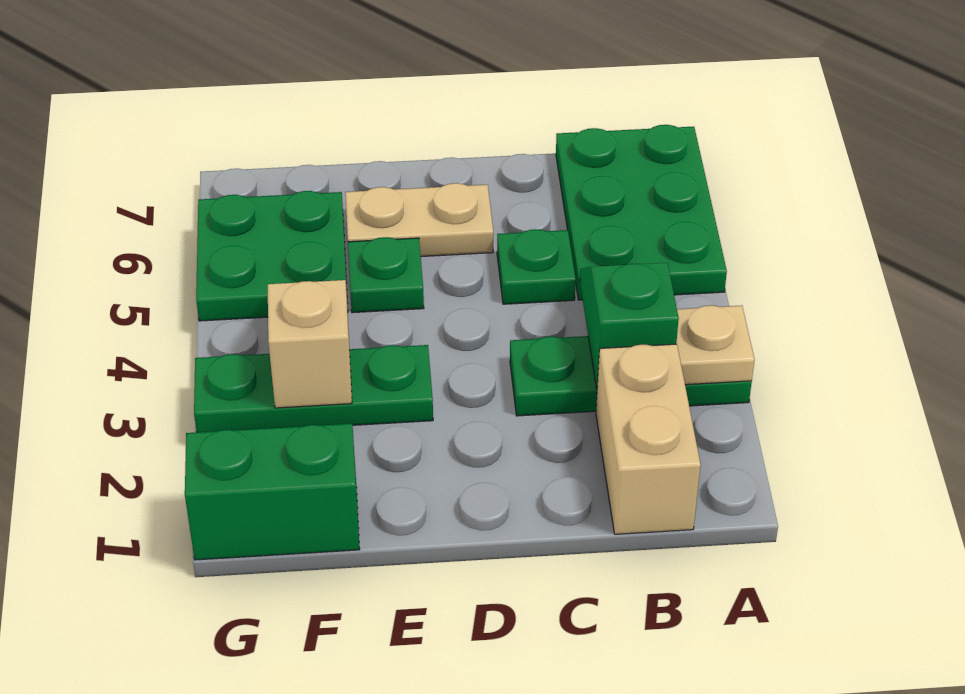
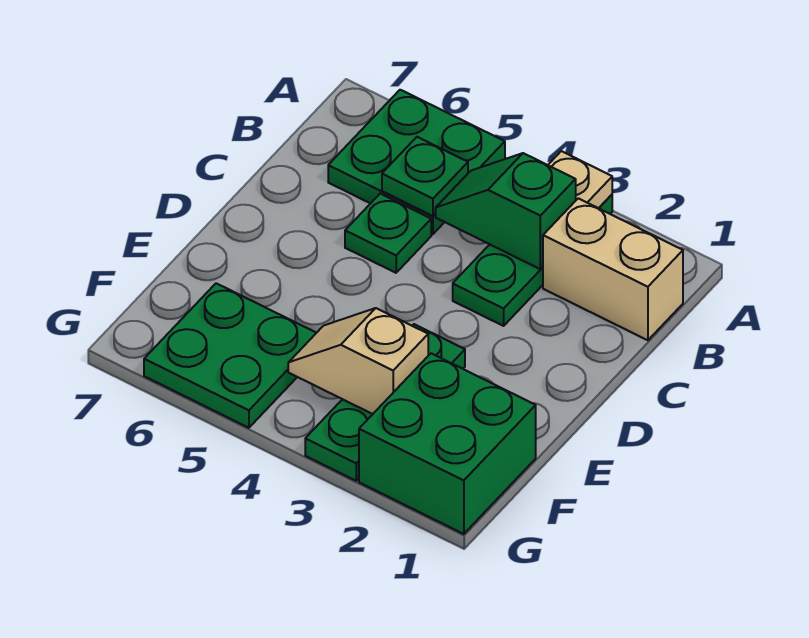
green 2x3 plate [556,125,727,300] -> green 2x2 plate [328,90,505,234]
tan 1x2 plate [345,183,493,257] -> none
green 1x1 plate [348,237,424,313] -> green 1x1 plate moved to [382,137,468,216]
green 1x2 brick [185,424,360,560] -> green 2x2 brick [359,353,536,534]

